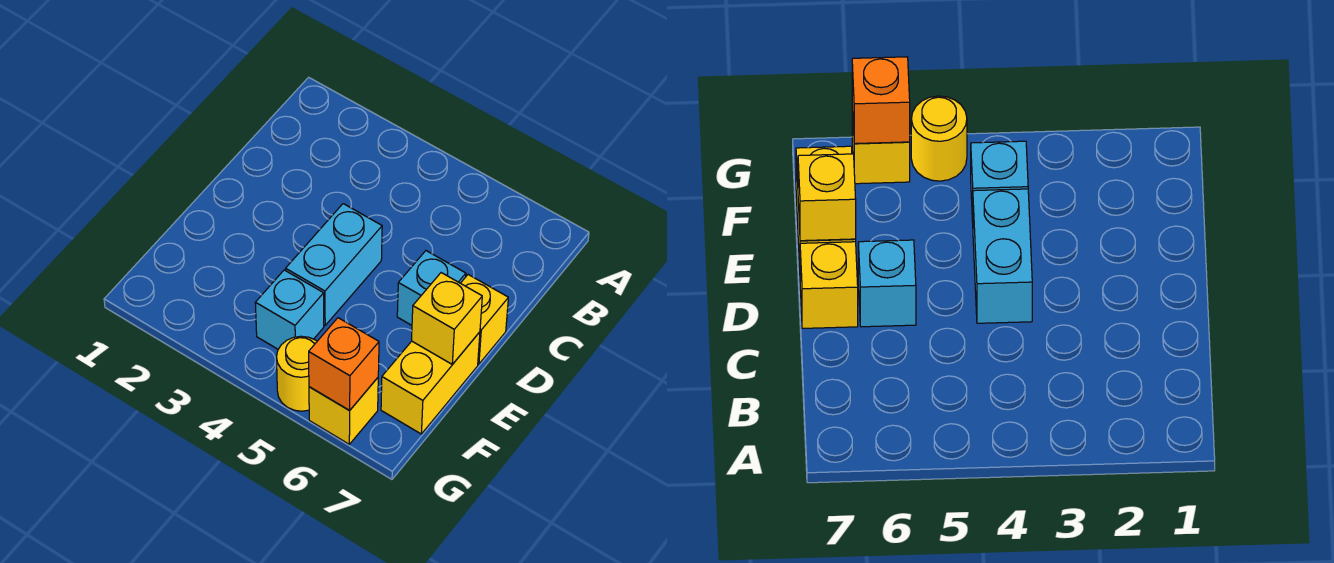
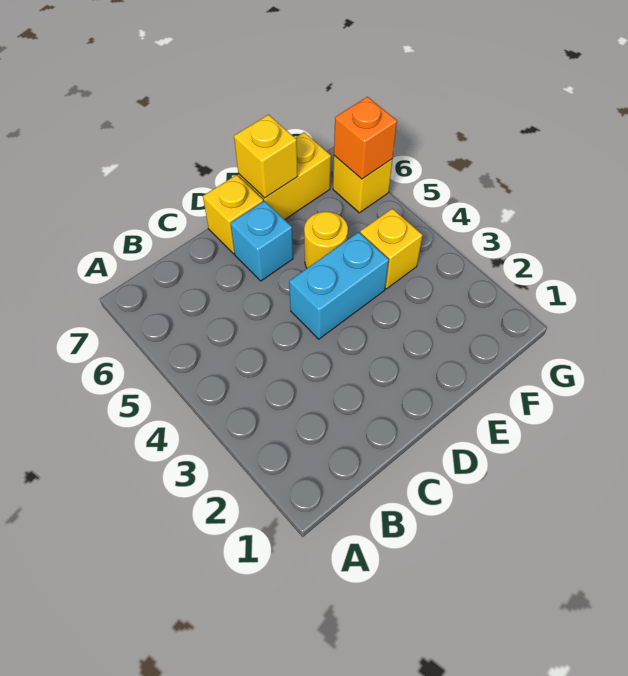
cyan 1x1 brick [255,270,324,349] -> yellow 1x1 brick [360,209,423,289]
yellow 1x1 round brick [277,336,317,411] -> yellow 1x1 round brick moved to [304,212,348,268]

